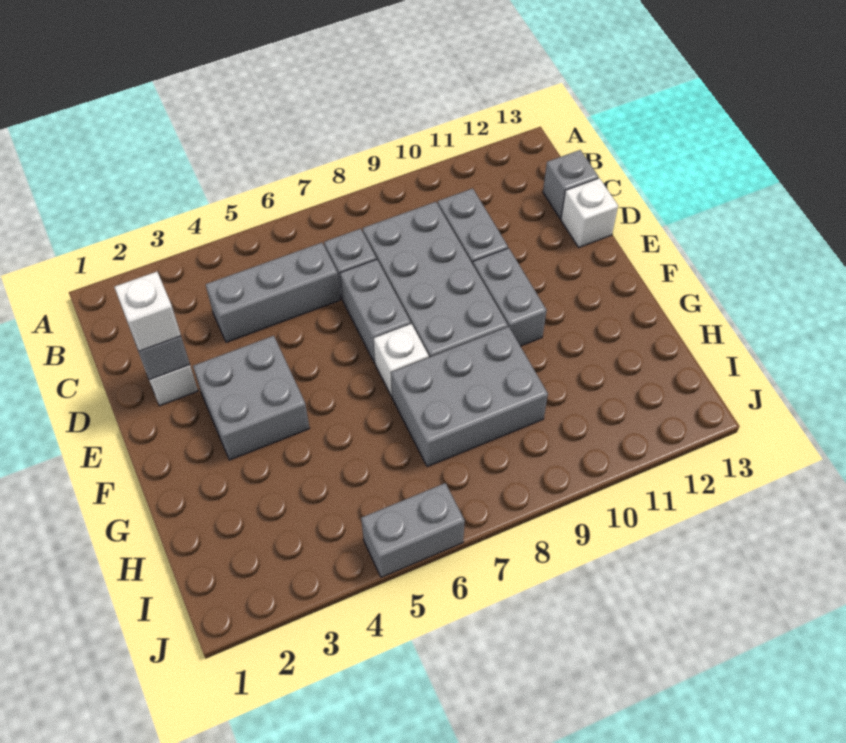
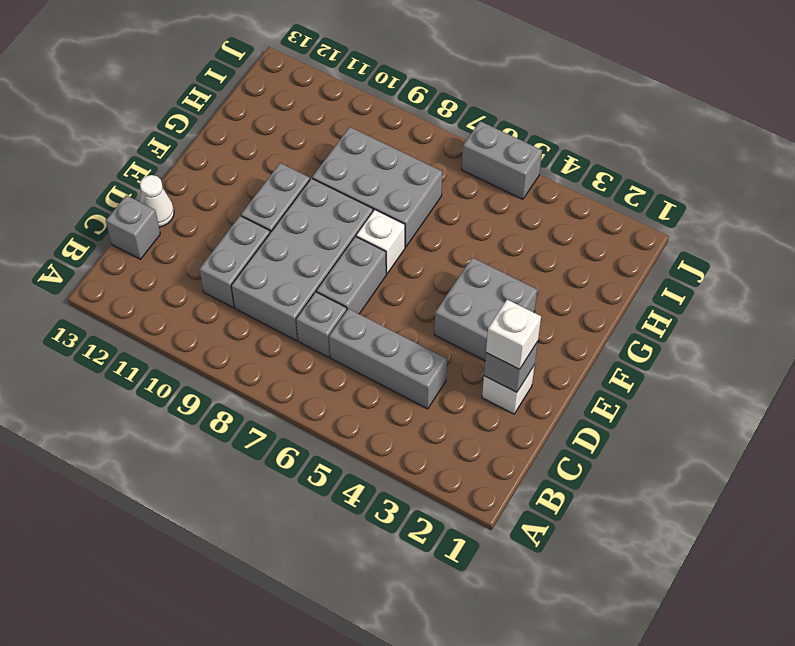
white 1x1 brick [561,178,618,247] -> white 1x1 cone [140,175,174,227]

